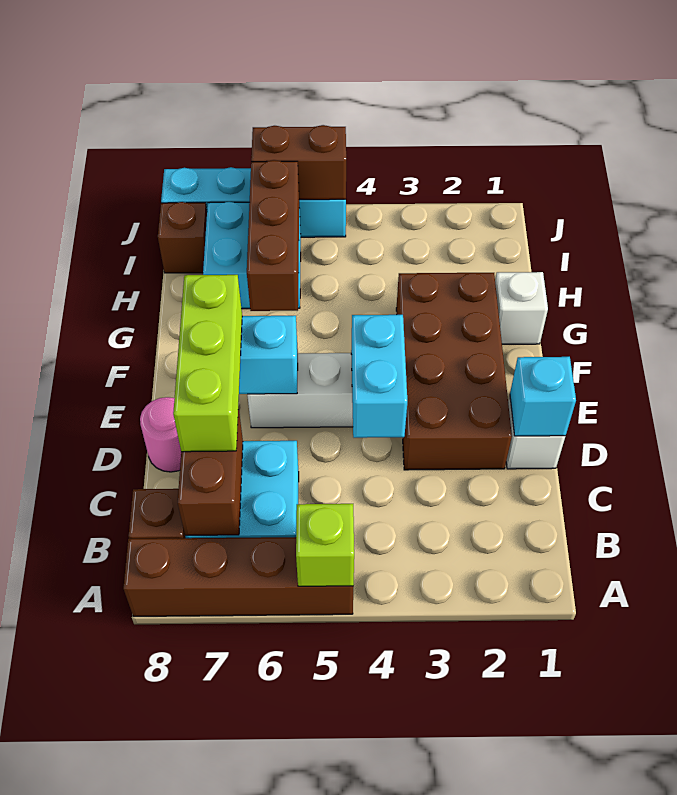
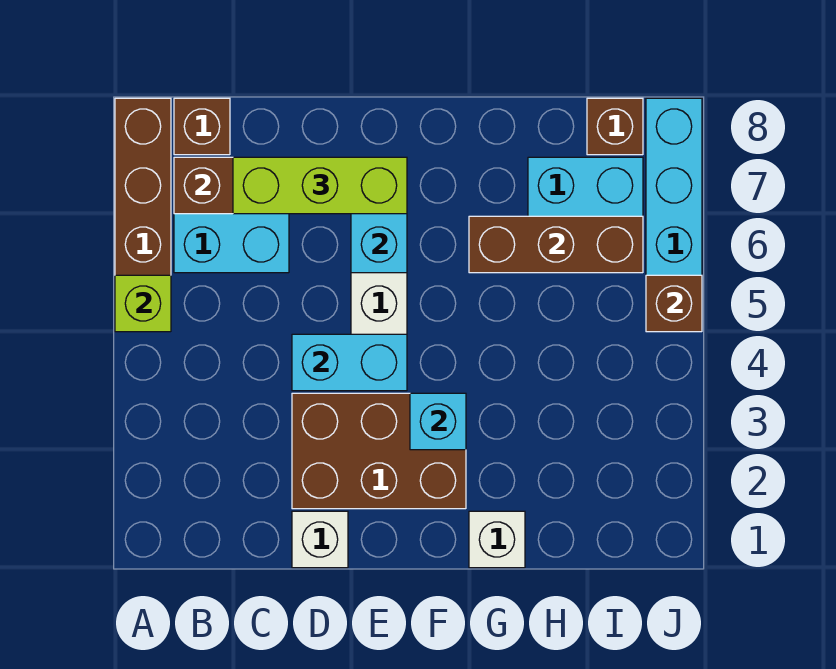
cyan 1x1 brick [510,357,576,436] -> cyan 1x1 brick moved to [410,393,466,450]
brown 2x4 brick [396,273,512,470] -> brown 2x3 brick [292,393,466,509]
pink 1x1 round brick [140,397,181,472] -> none
brown 1x2 brick [251,125,346,200] -> brown 1x1 brick [646,275,702,332]

